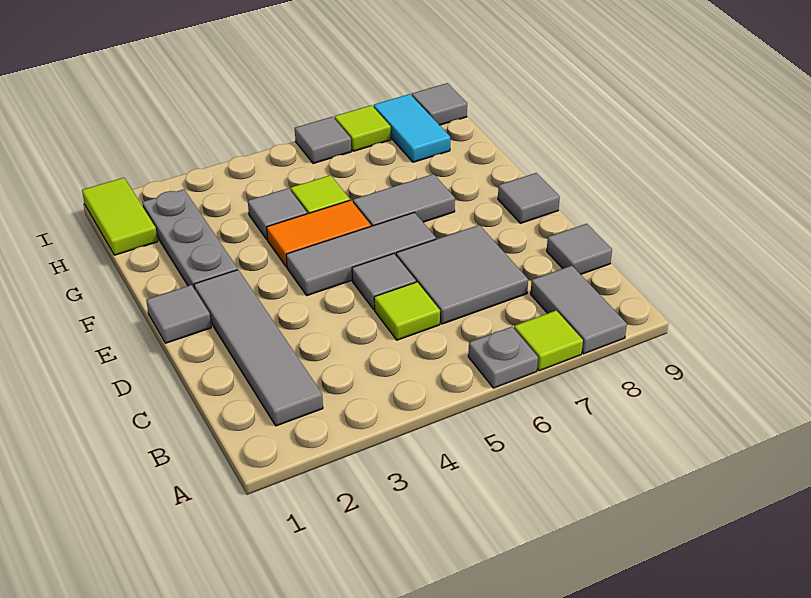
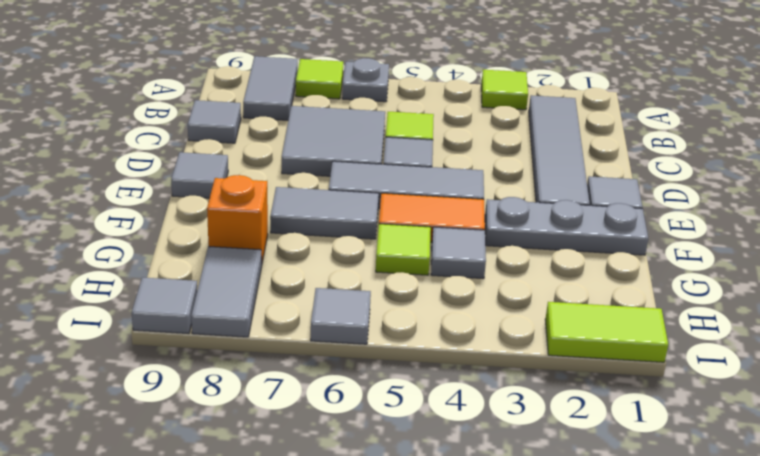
grey 1x3 plate [142,190,238,289] -> grey 1x3 plate turned to [485,197,648,255]
none -> orange 1x1 brick [207,175,268,262]
lime 1x2 tile [82,178,158,255] -> lime 1x2 tile turned to [545,302,668,362]
cyan 1x2 tile [374,94,450,162] -> grey 1x2 tile [191,246,262,337]
lime 1x1 tile [335,105,391,151] -> lime 1x1 tile moved to [481,70,528,110]

